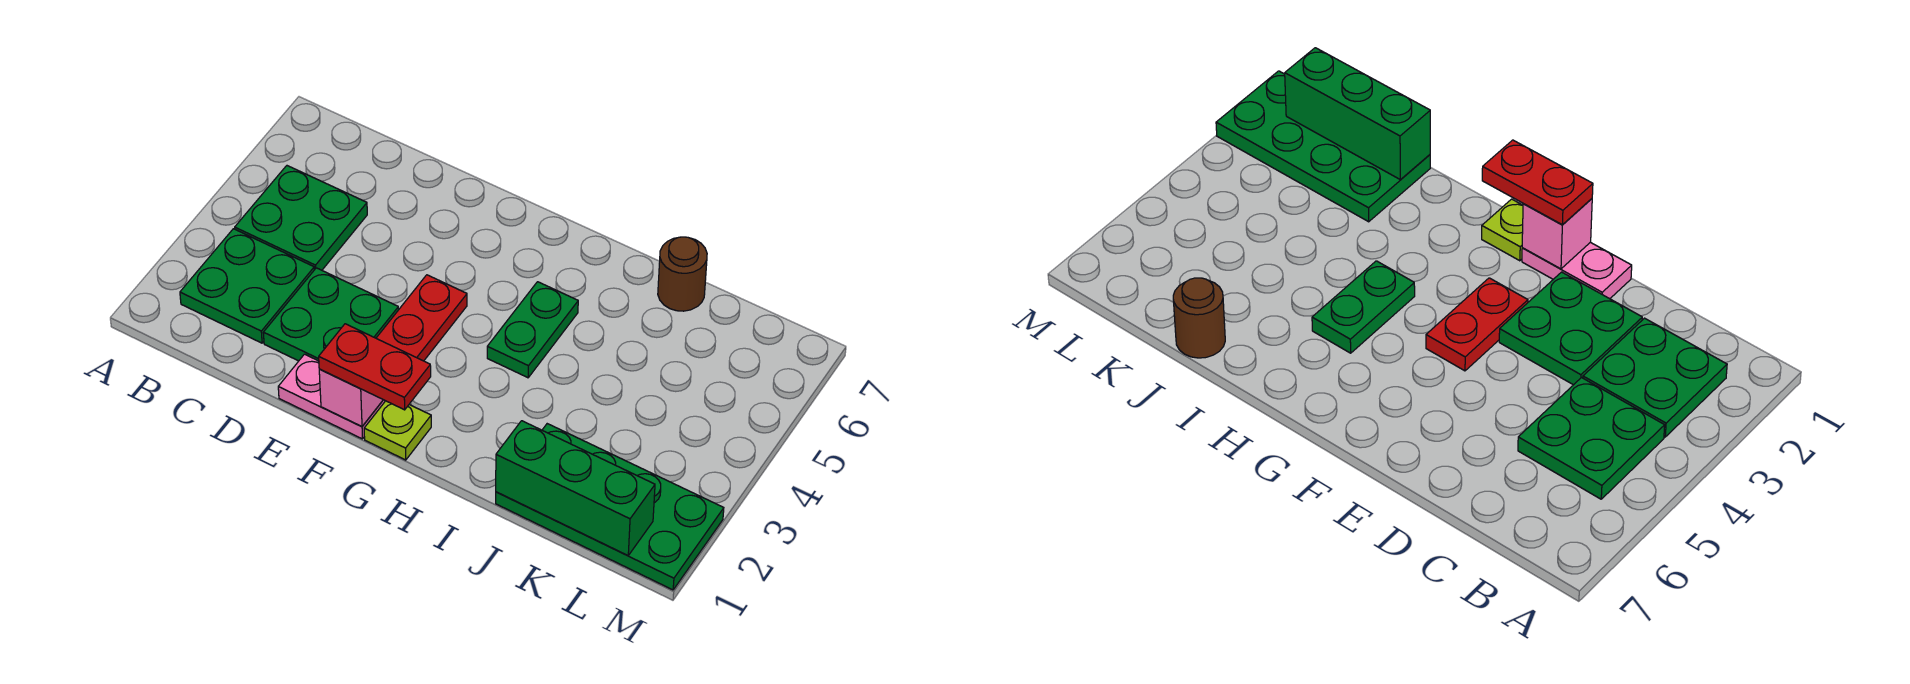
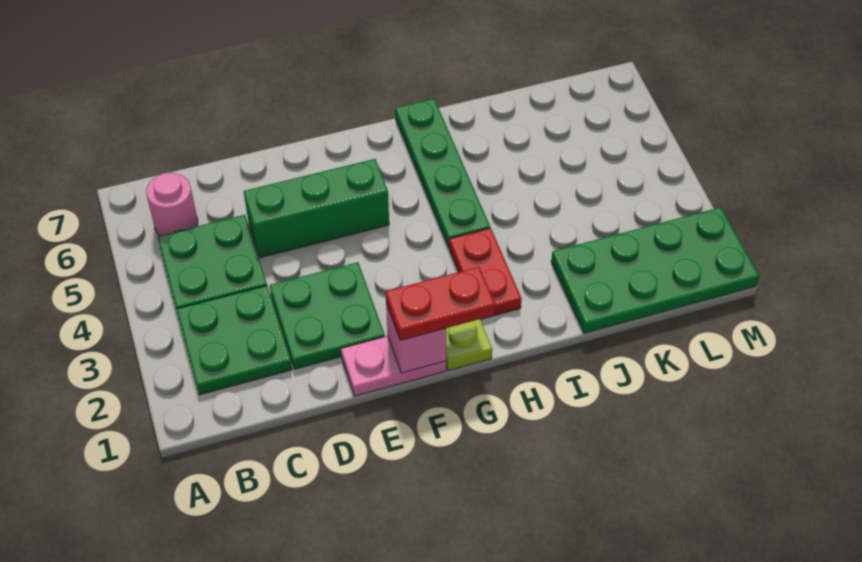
none -> pink 1x1 round brick [146,173,198,236]
red 1x2 plate [376,275,467,361] -> red 1x2 plate moved to [449,228,522,319]
green 1x2 plate [487,282,578,378] -> green 1x4 plate [395,99,490,247]
green 1x3 brick [496,421,655,556] -> green 1x3 brick moved to [243,159,389,258]
brown 1x1 round brick [658,237,707,311] -> none

